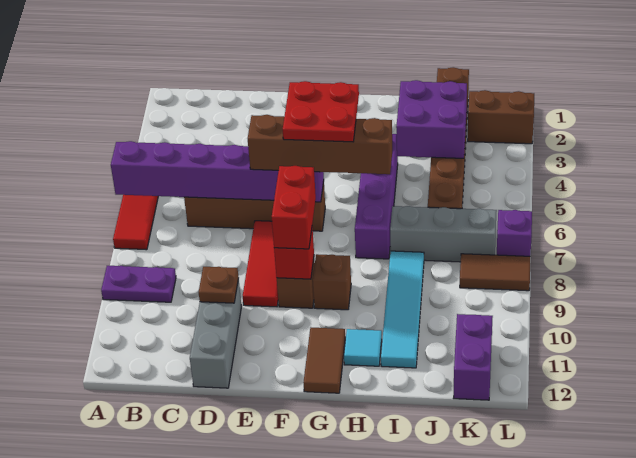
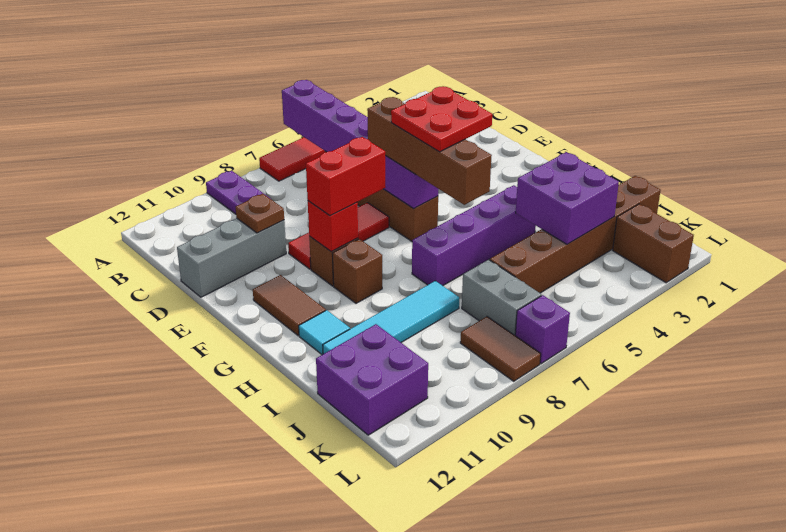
brown 1x2 tile [303,328,345,393] -> brown 1x2 tile turned to [253,275,326,336]
grey 1x3 brick [390,206,497,262] -> grey 1x2 brick [462,260,541,335]
purple 1x2 brick [454,314,493,400] -> purple 2x2 brick [316,324,428,435]

